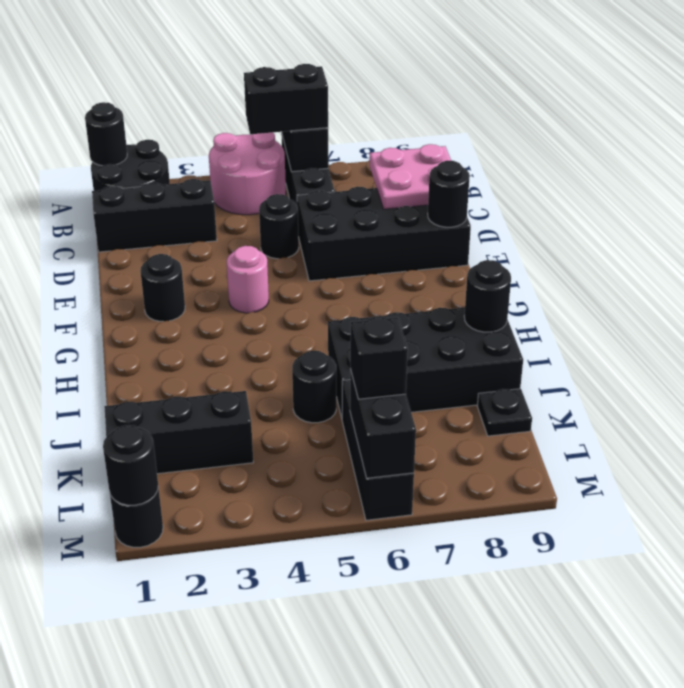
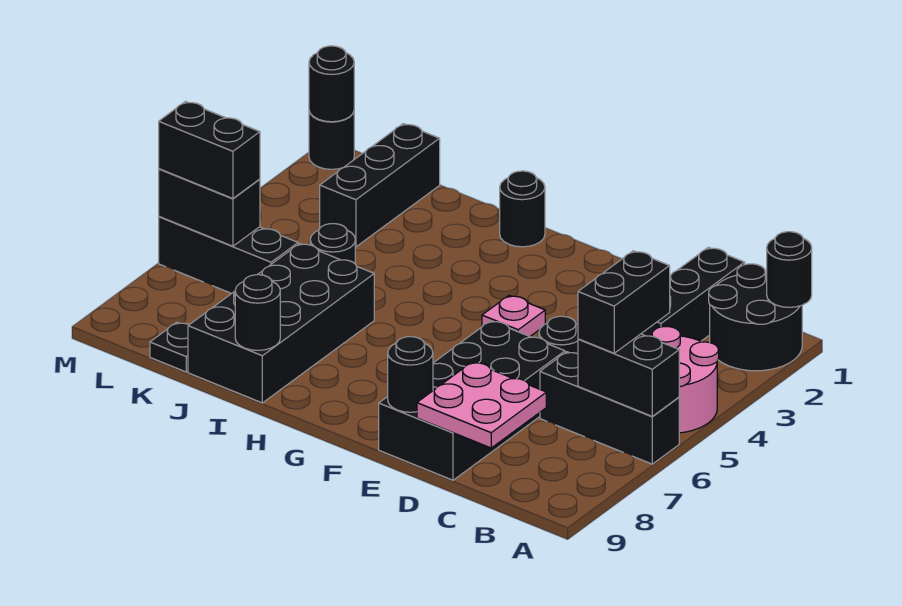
black 1x1 round brick [140,254,185,321] -> black 1x1 round brick moved to [500,171,545,247]
pink 1x1 round brick [227,246,269,313] -> pink 1x1 plate [482,295,545,336]
black 1x1 brick [350,317,408,399] -> black 1x2 brick [159,102,260,199]

